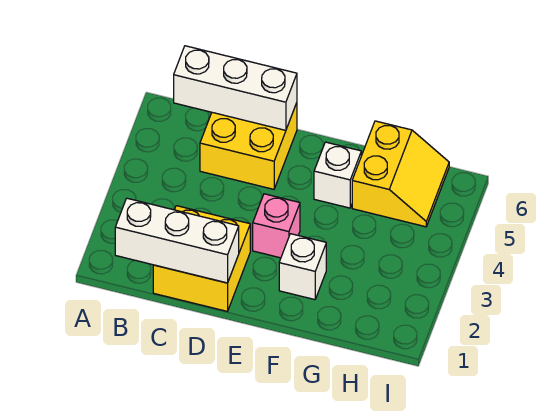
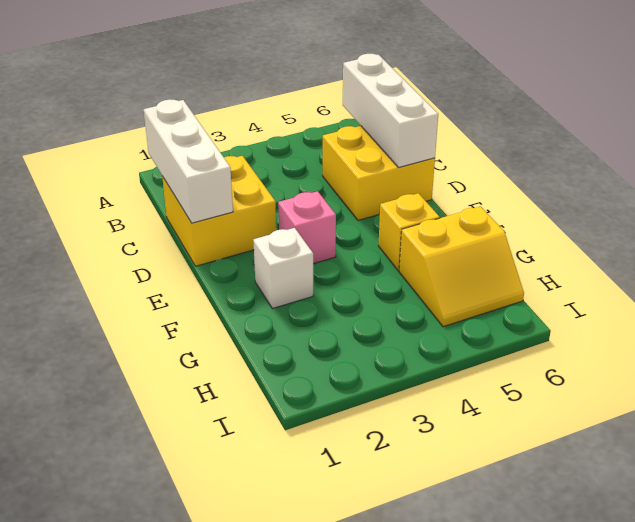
white 1x1 brick [314,142,361,208] -> yellow 1x1 brick [379,193,440,271]

